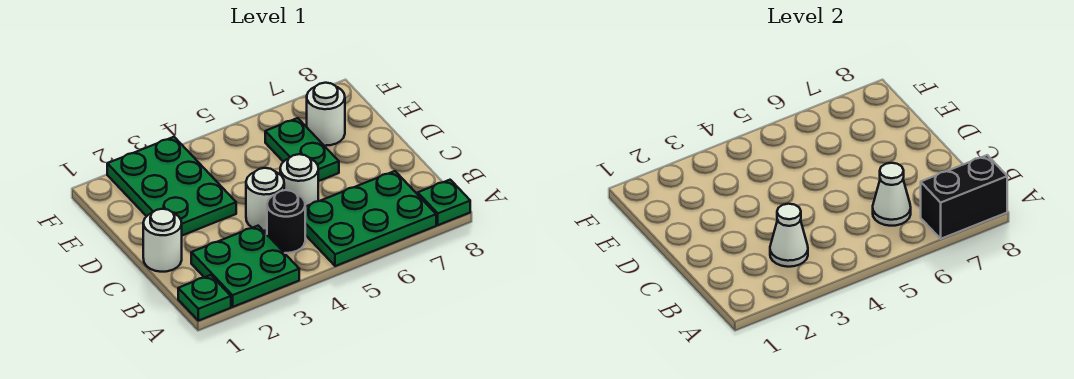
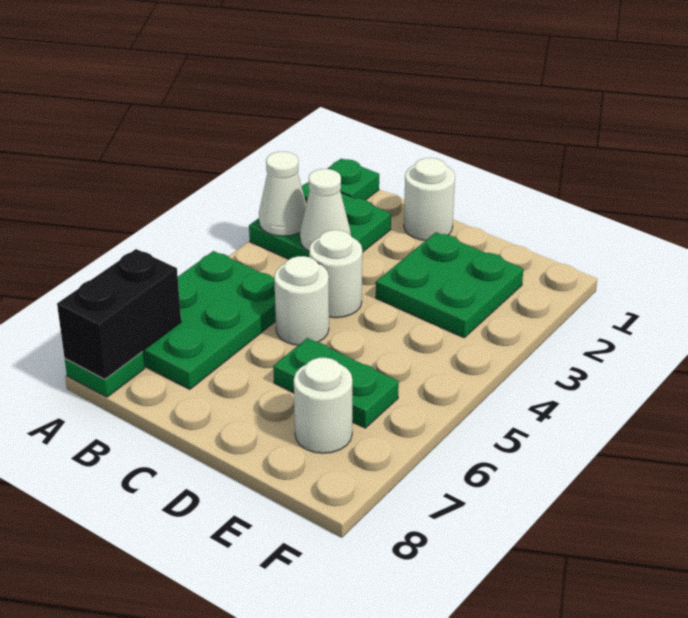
black 1x1 round brick [267,190,305,253] -> none
white 1x1 cone [873,163,911,226] -> white 1x1 cone moved to [259,152,306,236]
green 2x3 plate [107,137,236,235] -> green 2x2 plate [376,232,523,338]

